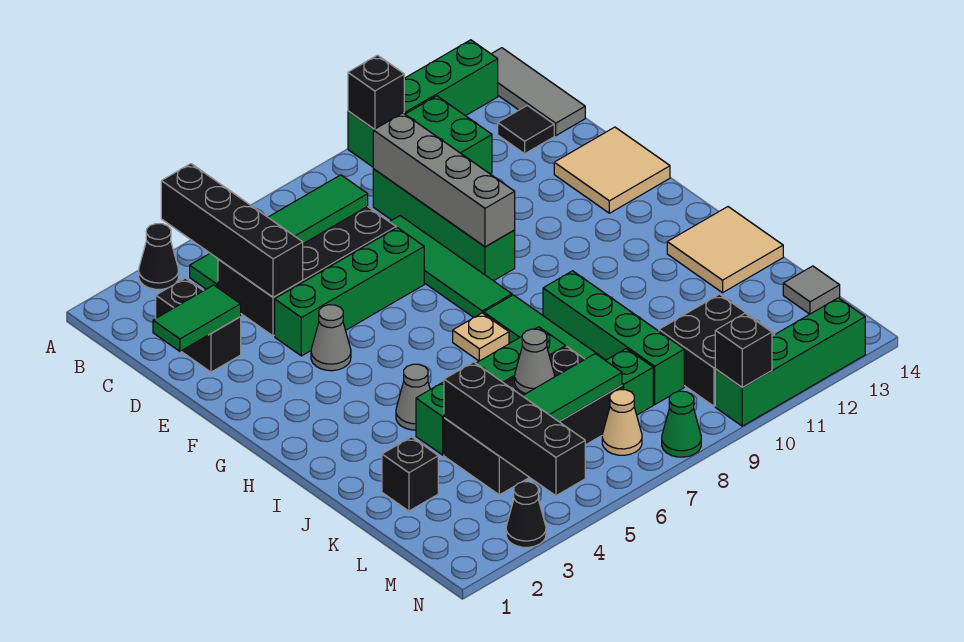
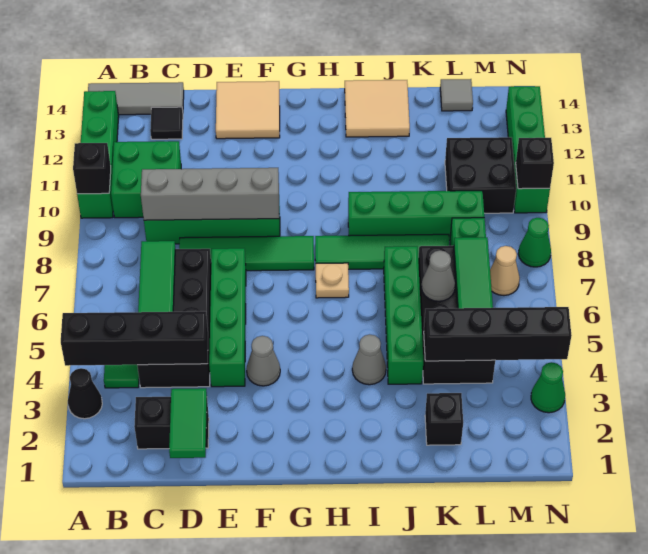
black 1x1 cone [506,482,546,547] -> green 1x1 cone [531,362,565,413]

